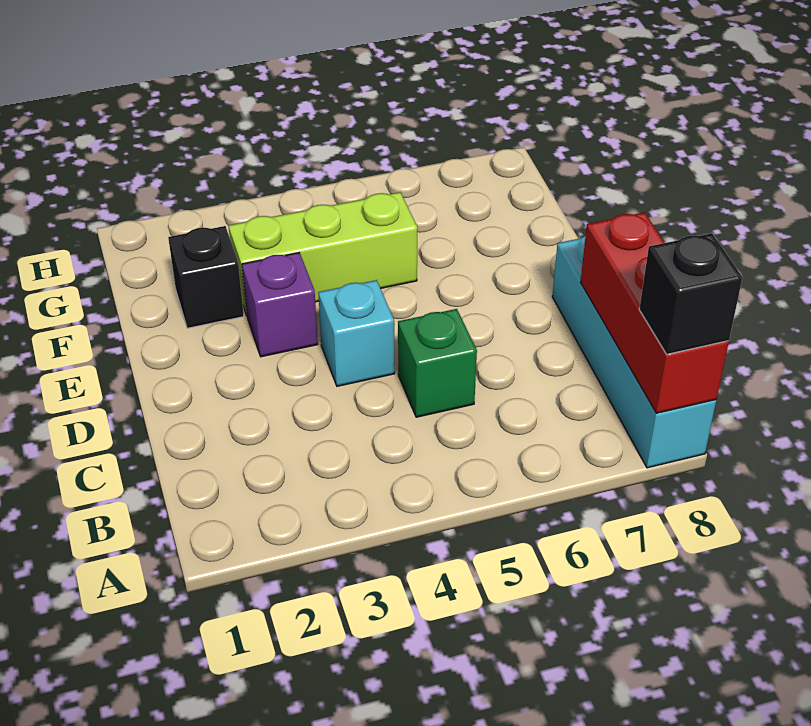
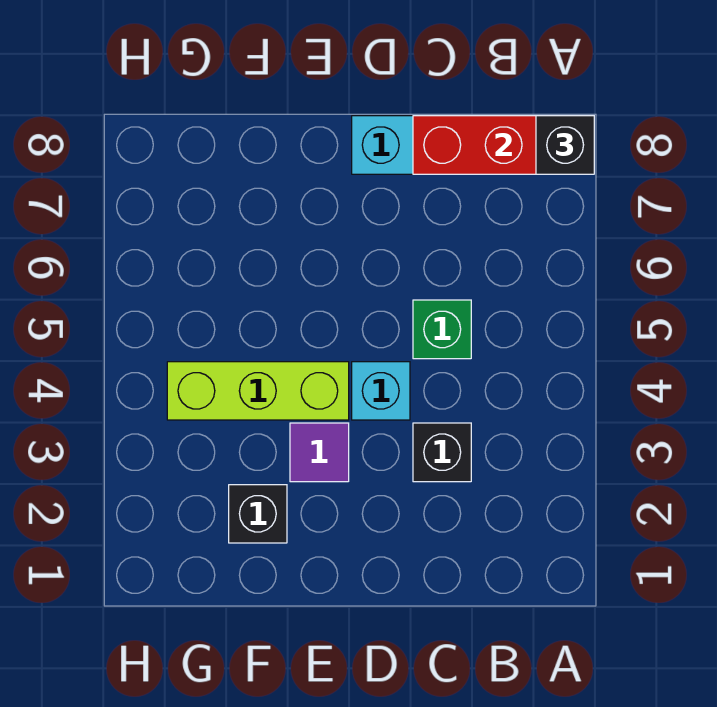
none -> black 1x1 brick [413,423,471,482]
purple 1x1 brick [242,253,318,357] -> purple 1x1 tile [290,423,349,482]
lime 1x3 brick [229,192,417,315] -> lime 1x3 brick turned to [167,362,349,420]

